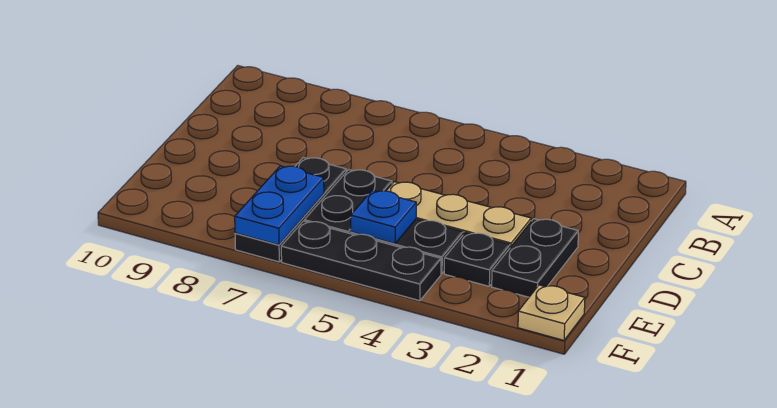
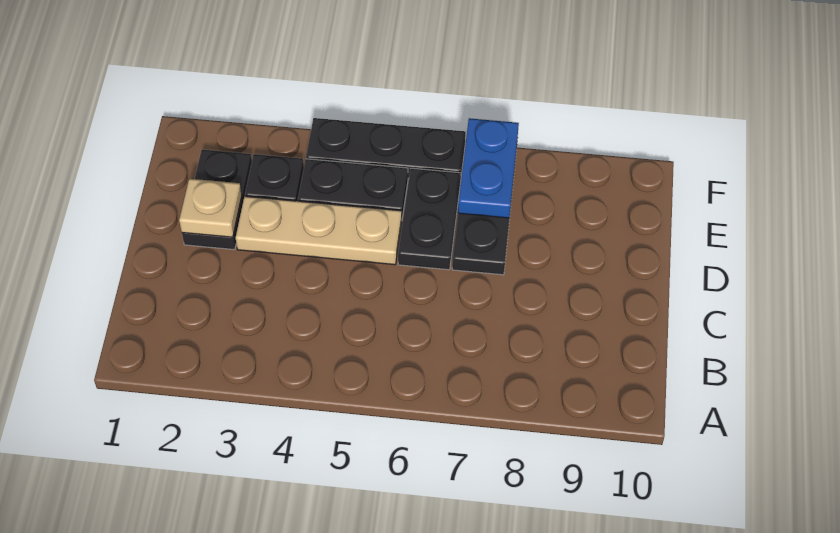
blue 1x1 plate [351,190,416,244] -> none
tan 1x1 plate [518,285,585,340] -> tan 1x1 plate moved to [179,179,242,237]

